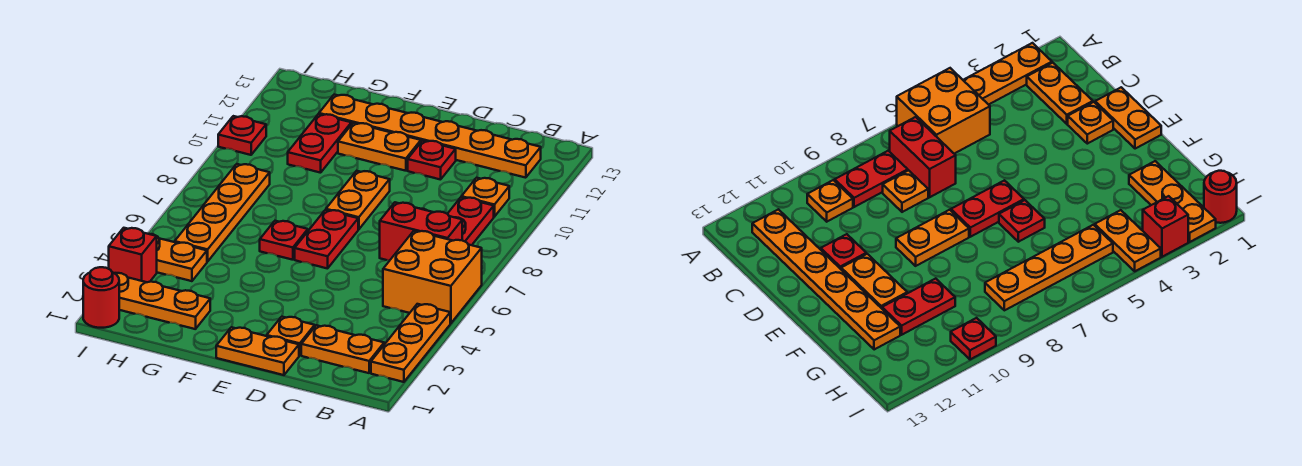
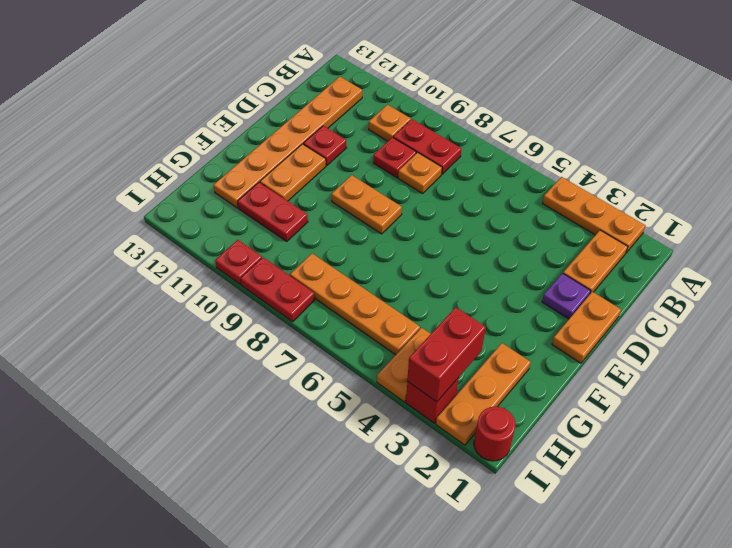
orange 2x2 brick [383,231,482,323] -> none
red 1x2 brick [380,202,462,260] -> red 1x2 brick moved to [407,307,486,402]
orange 1x1 plate [267,317,315,356] -> purple 1x1 plate [542,273,591,319]
red 1x2 plate [295,210,358,269] -> red 1x2 plate moved to [241,257,315,322]
red 1x1 plate [260,221,308,260] -> red 1x1 plate moved to [373,137,416,178]

